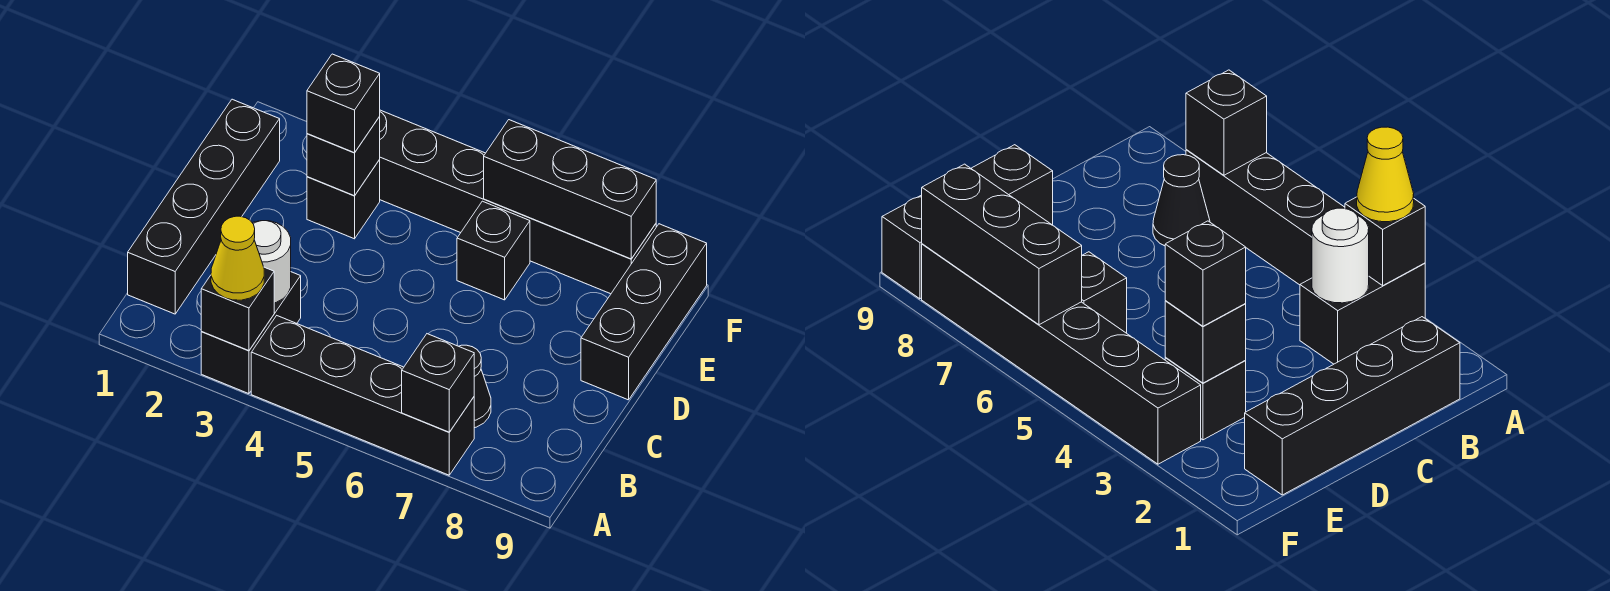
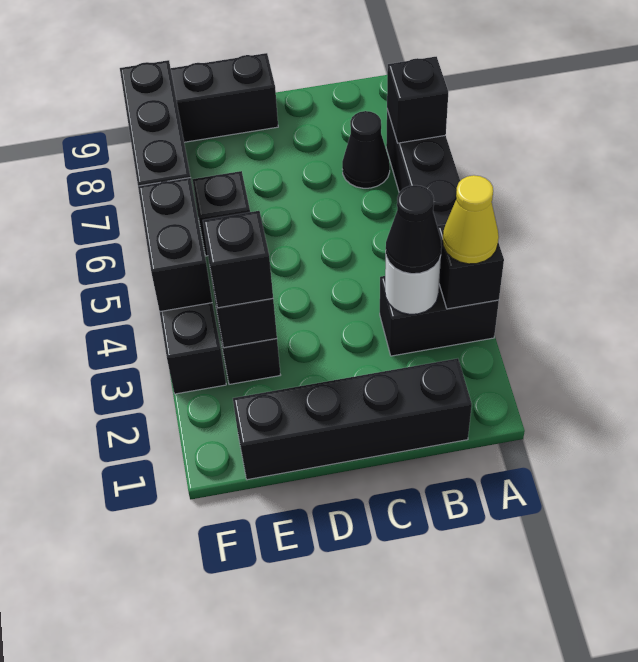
none -> black 1x1 cone [386,185,442,274]
none -> black 1x2 brick [138,178,212,312]

